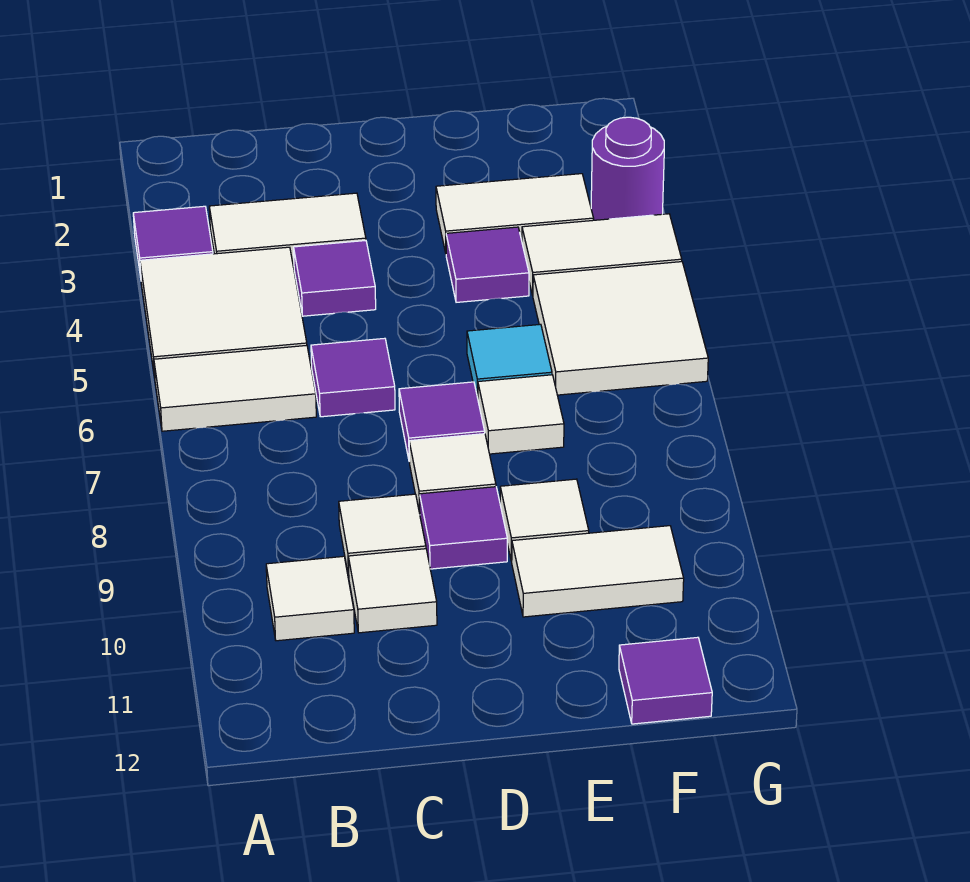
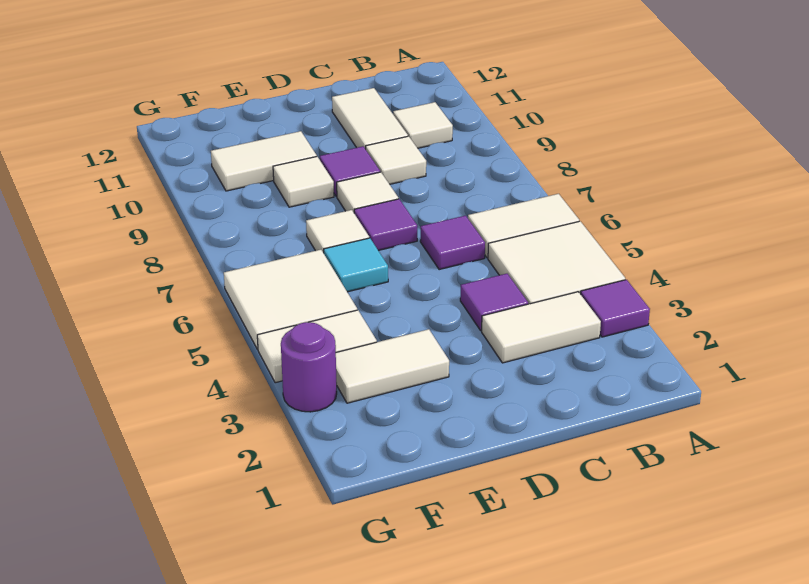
white 1x1 tile [348,549,437,633] -> white 1x2 tile [332,88,408,149]
purple 1x1 tile [446,227,529,302] -> none
purple 1x1 tile [619,637,712,724] -> none

